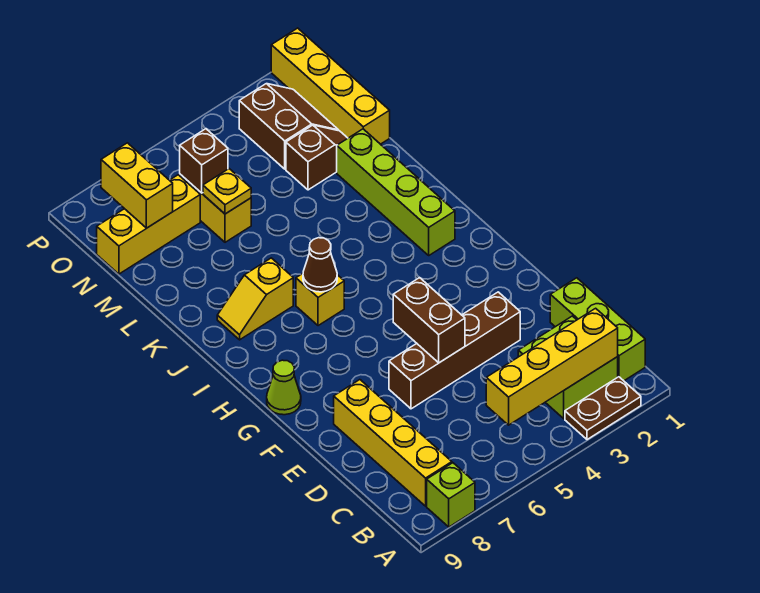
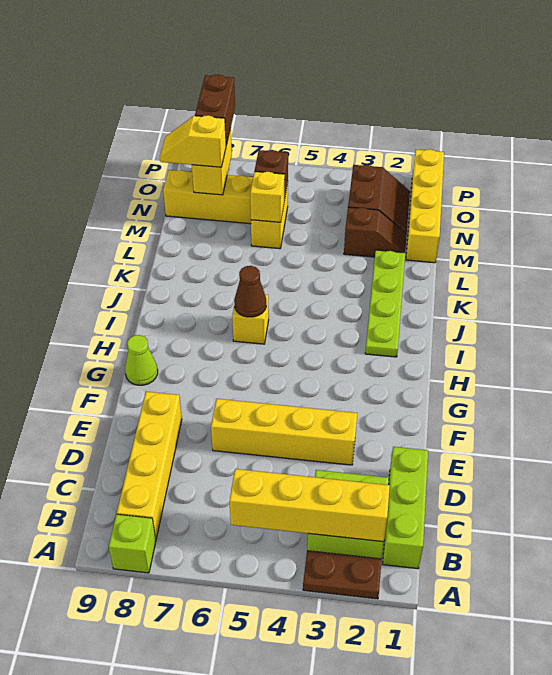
brown 1x4 brick [389,292,520,409] -> yellow 1x4 brick [211,399,357,465]
brown 1x2 brick [393,278,465,363] -> brown 1x2 brick moved to [195,75,235,145]
lime 1x4 brick [337,129,455,255] -> lime 1x4 plate [365,250,405,357]
yellow 1x2 slope [217,258,293,340] -> yellow 1x2 slope moved to [160,115,226,167]
yellow 1x1 plate [203,169,251,214] -> yellow 1x1 brick [250,171,285,222]

